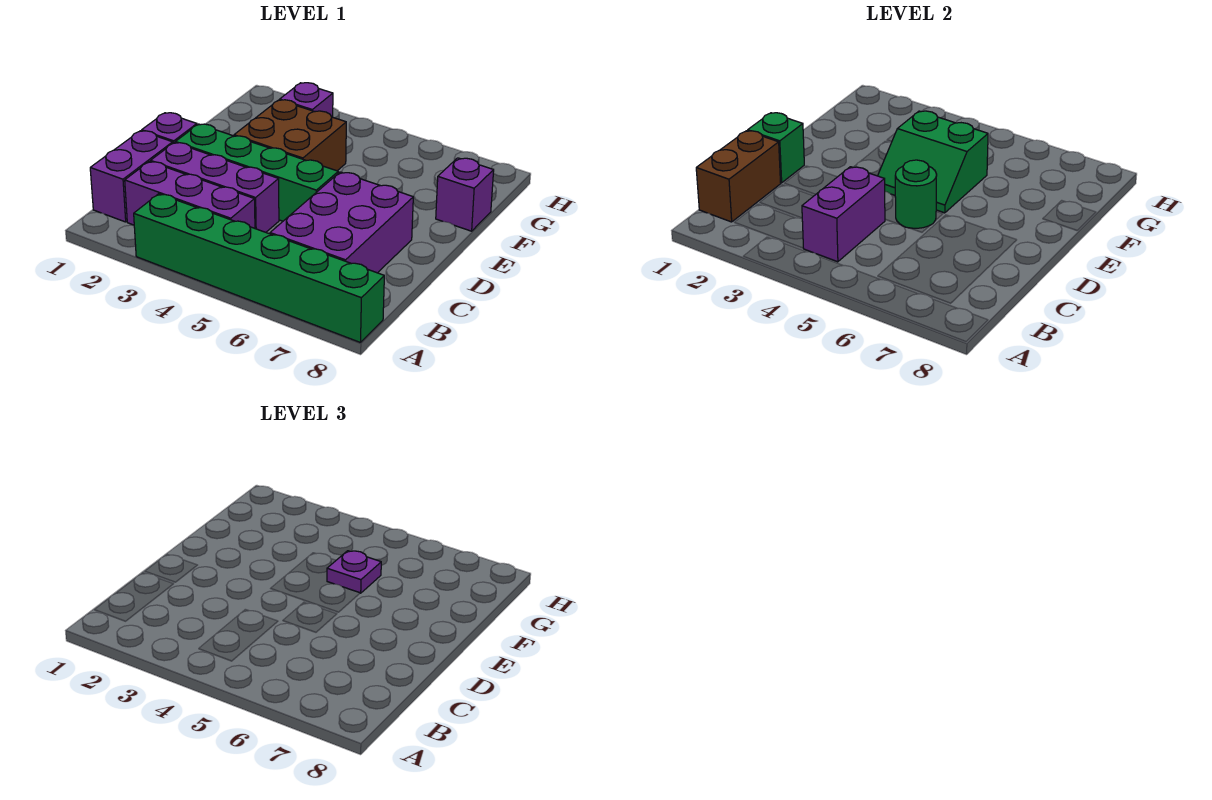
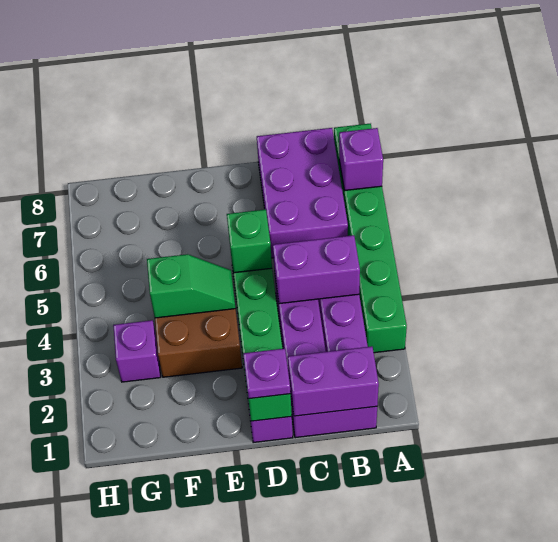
brown 1x2 brick [696,131,781,222] -> purple 1x2 brick [288,346,379,416]
purple 2x3 brick [270,172,413,273] -> purple 2x3 brick turned to [257,128,348,258]
green 1x1 round brick [895,160,937,228] -> green 1x1 brick [227,210,272,273]
green 2x2 slope [878,111,988,213] -> green 1x2 slope [147,254,235,318]
purple 1x1 plate [327,551,381,593] -> purple 1x1 plate moved to [243,348,291,399]
purple 1x1 brick [436,158,494,231] -> purple 1x1 brick moved to [339,128,383,191]

